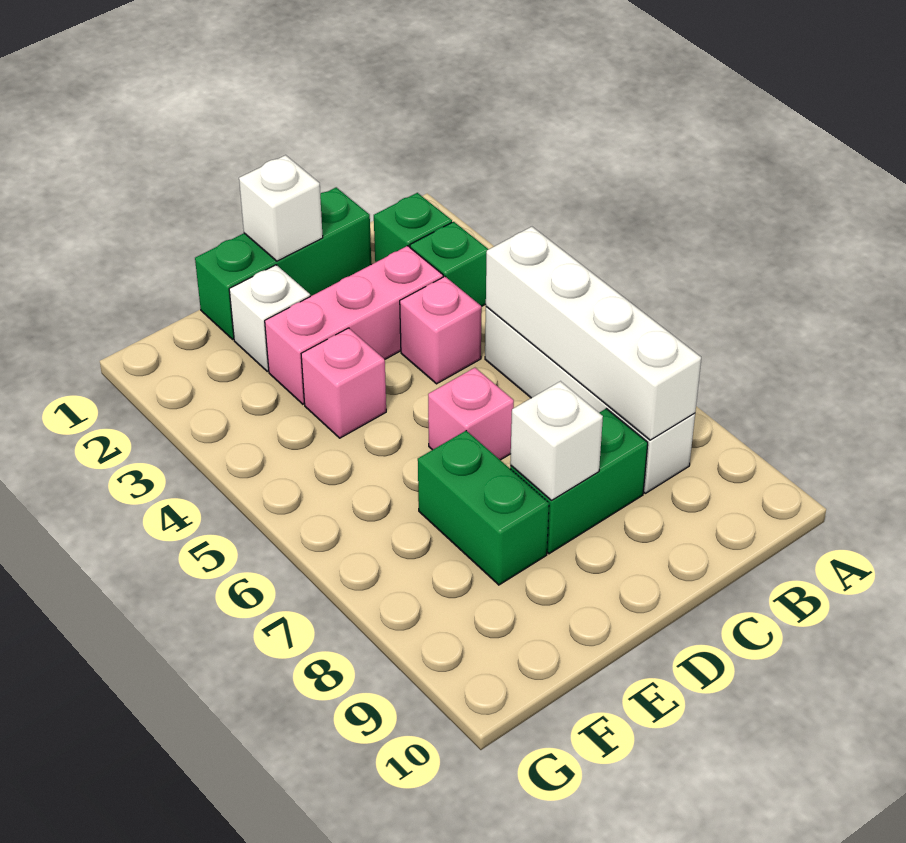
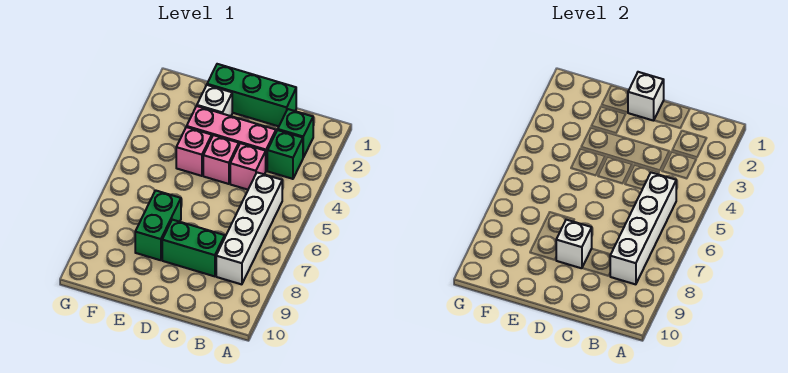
pink 1x1 brick [428,368,514,460] -> pink 1x1 brick moved to [203,135,239,184]

